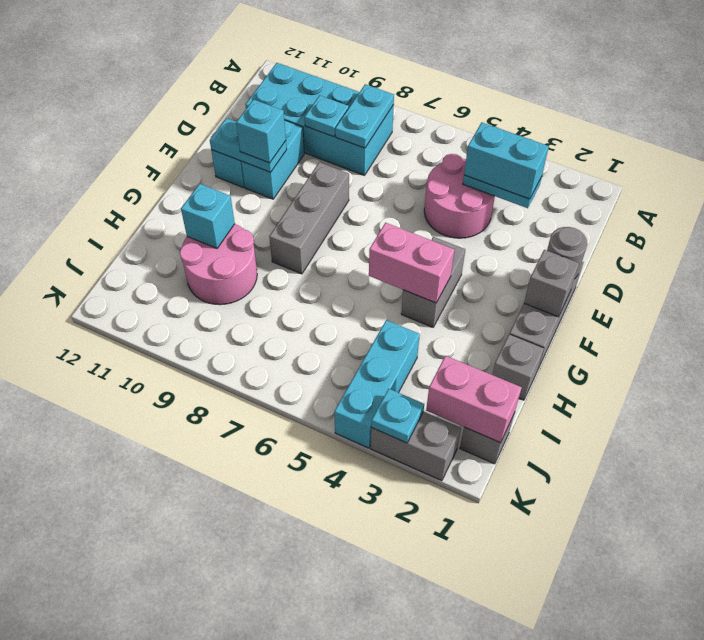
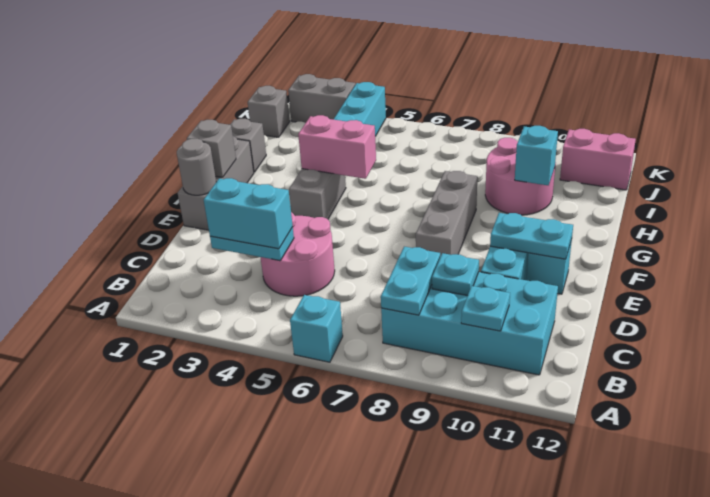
cyan 1x1 brick [236,100,286,163] -> cyan 1x1 brick moved to [290,295,343,362]
pink 1x2 brick [426,356,522,443] -> pink 1x2 brick moved to [560,129,636,190]
cyan 1x1 plate [371,389,424,443] -> cyan 1x1 plate moved to [461,286,510,331]

